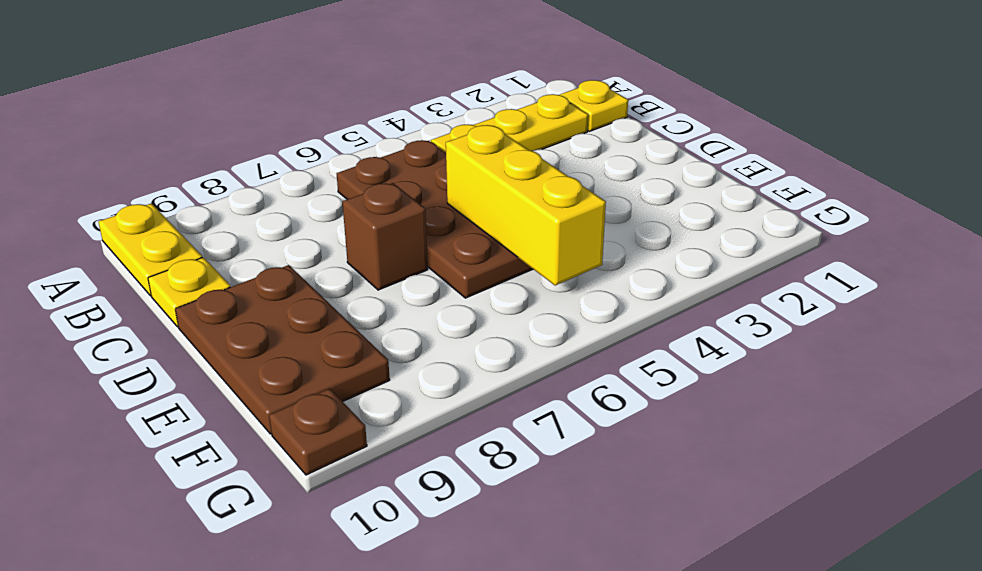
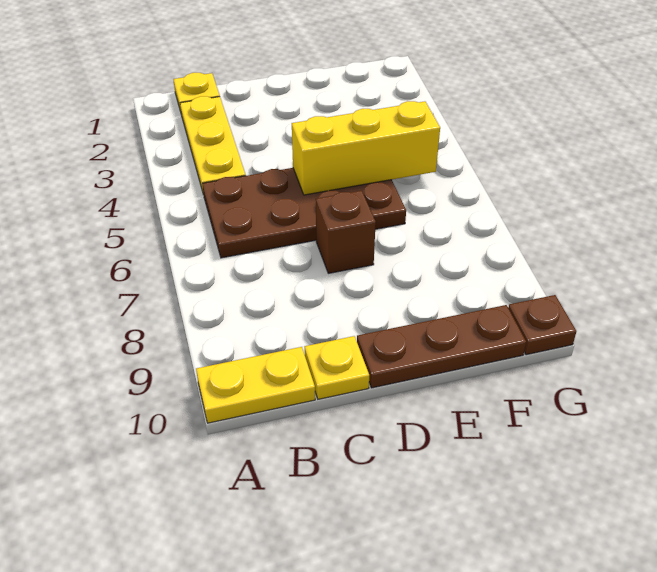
brown 2x3 plate [175,265,390,434] -> brown 1x3 plate [357,305,526,388]

